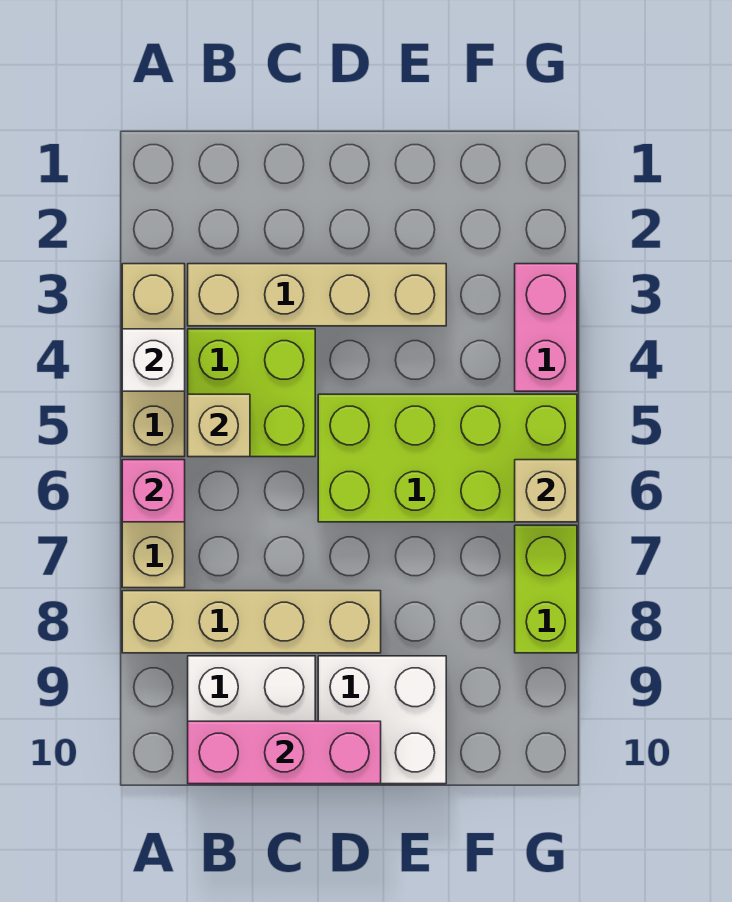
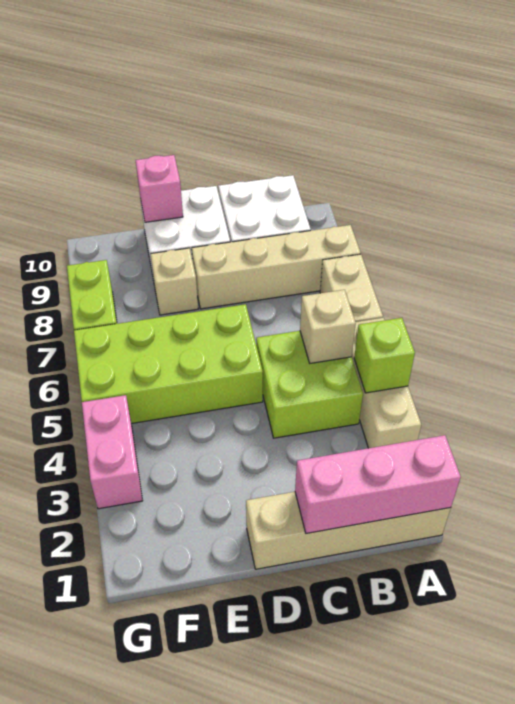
white 1x1 brick [122,329,185,391] -> lime 1x1 brick [354,318,415,393]
pink 1x1 brick [122,460,185,522] -> pink 1x1 brick moved to [136,155,183,222]
tan 1x4 brick [188,264,446,326] -> tan 1x4 brick moved to [246,492,451,569]
pink 1x3 brick [188,721,381,784] -> pink 1x3 brick moved to [295,435,461,534]
tan 1x1 brick [515,460,577,522] -> tan 1x1 brick moved to [151,248,198,315]

